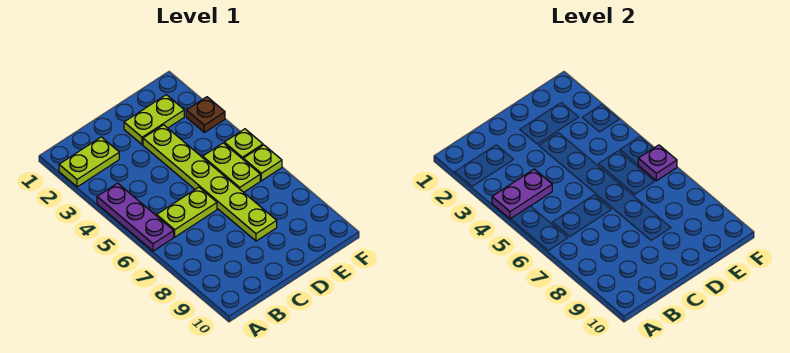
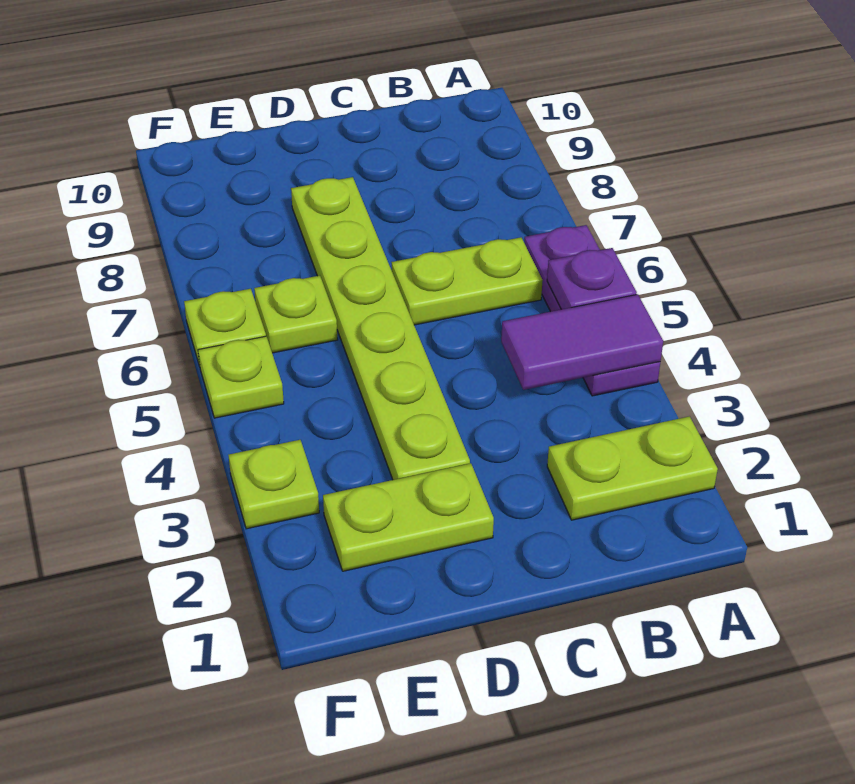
purple 1x2 plate [492,169,552,219] -> purple 1x2 tile [501,294,663,390]
lime 1x2 plate [203,143,260,192] -> lime 1x1 plate [254,276,337,353]
brown 1x1 plate [186,97,225,132] -> lime 1x1 plate [228,440,319,529]
purple 1x1 plate [638,145,677,181] -> purple 1x1 plate moved to [547,248,637,309]

